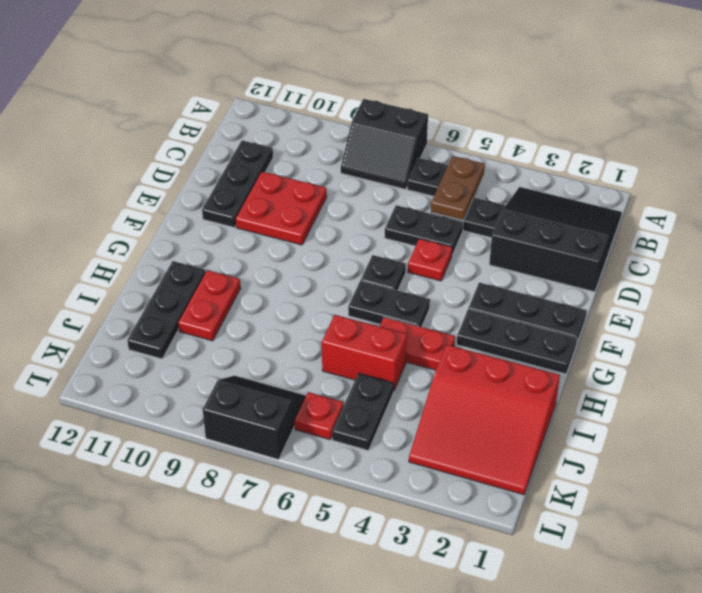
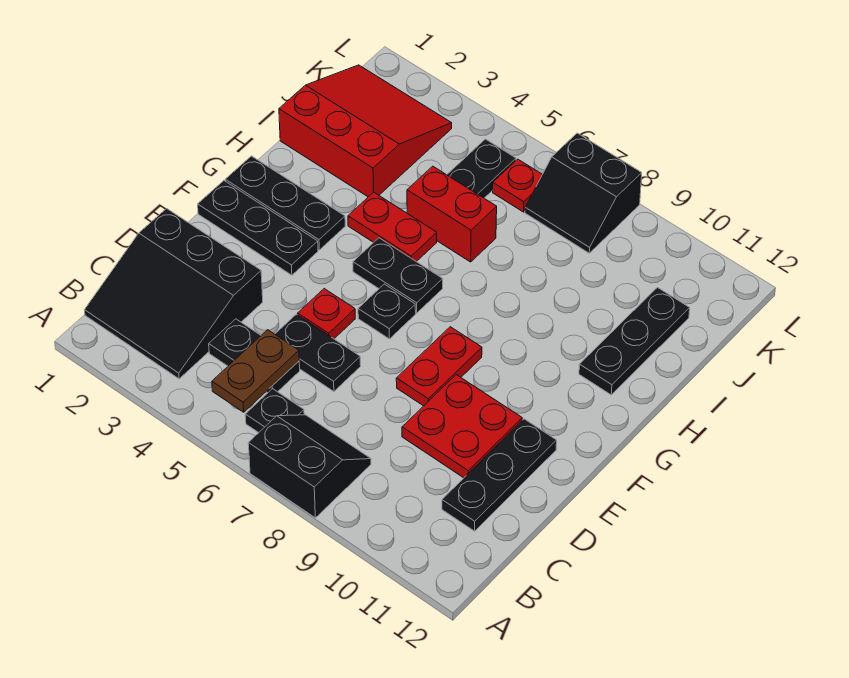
red 1x2 plate [178,270,241,341] -> red 1x2 plate moved to [396,327,482,406]

